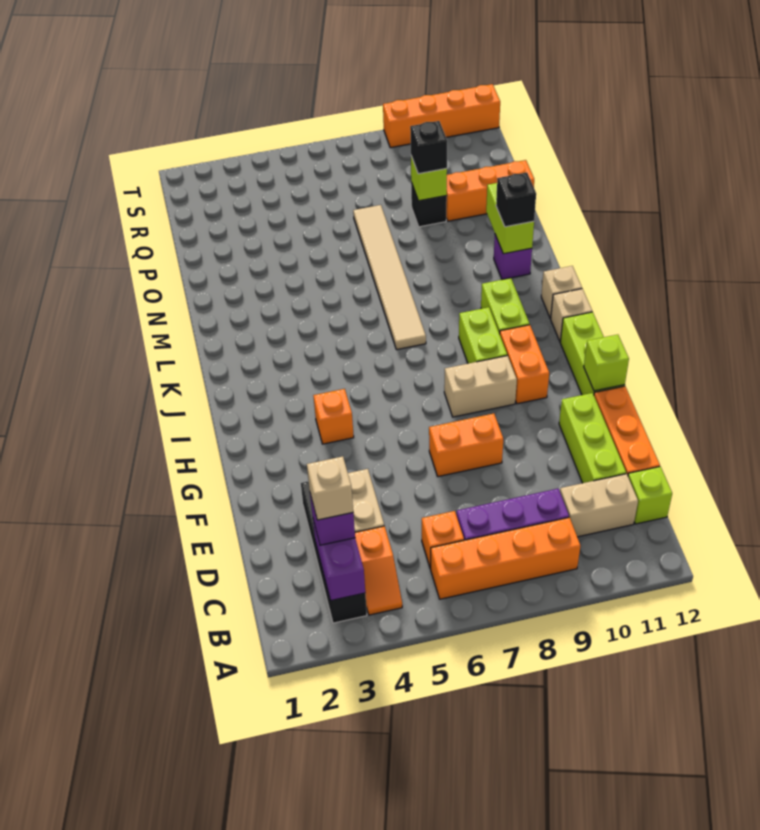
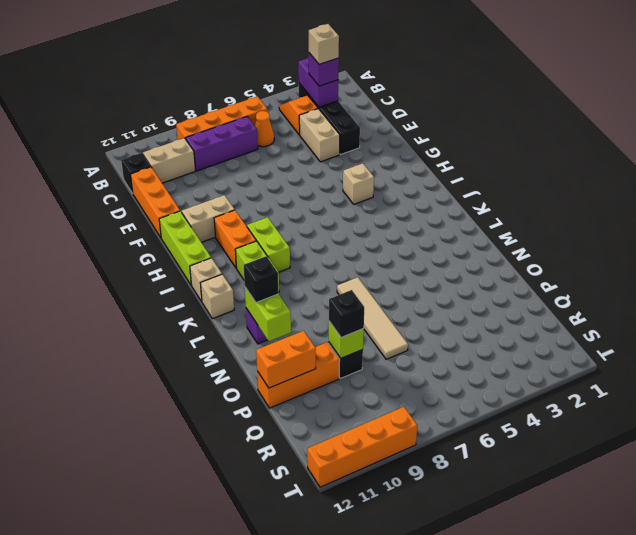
orange 1x1 brick [422,511,464,569] -> orange 1x1 cone [255,111,274,147]
lime 1x1 brick [628,467,672,524] -> black 1x1 brick [121,153,151,193]
lime 1x3 brick [559,393,626,483] -> none
orange 1x2 brick [429,414,503,477] -> orange 1x2 brick moved to [256,331,316,388]
lime 1x1 brick [584,335,629,391] -> none
orange 1x1 brick [313,389,354,444] -> tan 1x1 brick [343,163,374,204]
tan 1x2 brick [444,356,517,417] -> tan 1x2 brick moved to [182,195,235,242]
tan 1x6 tile [353,205,426,350] -> tan 1x4 tile [337,277,408,359]

